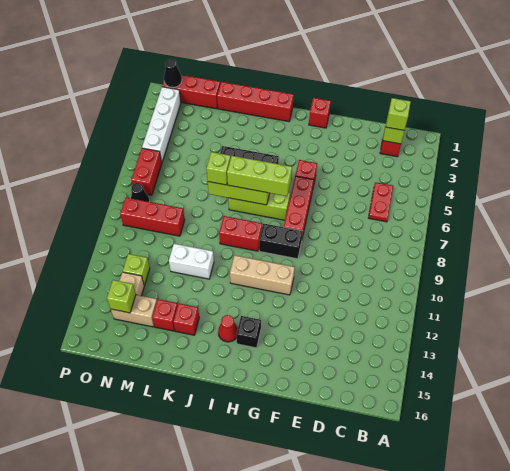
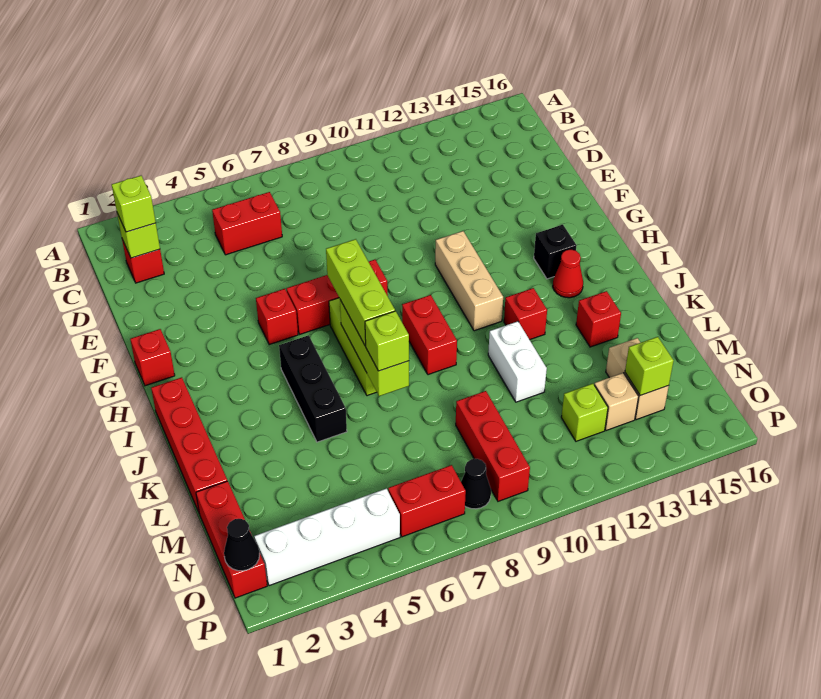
red 1x2 plate [368,182,393,222] -> red 1x2 brick [212,192,282,255]
black 1x2 brick [259,224,303,259] -> none
red 1x1 brick [152,299,178,331] -> red 1x1 brick moved to [504,288,547,340]

